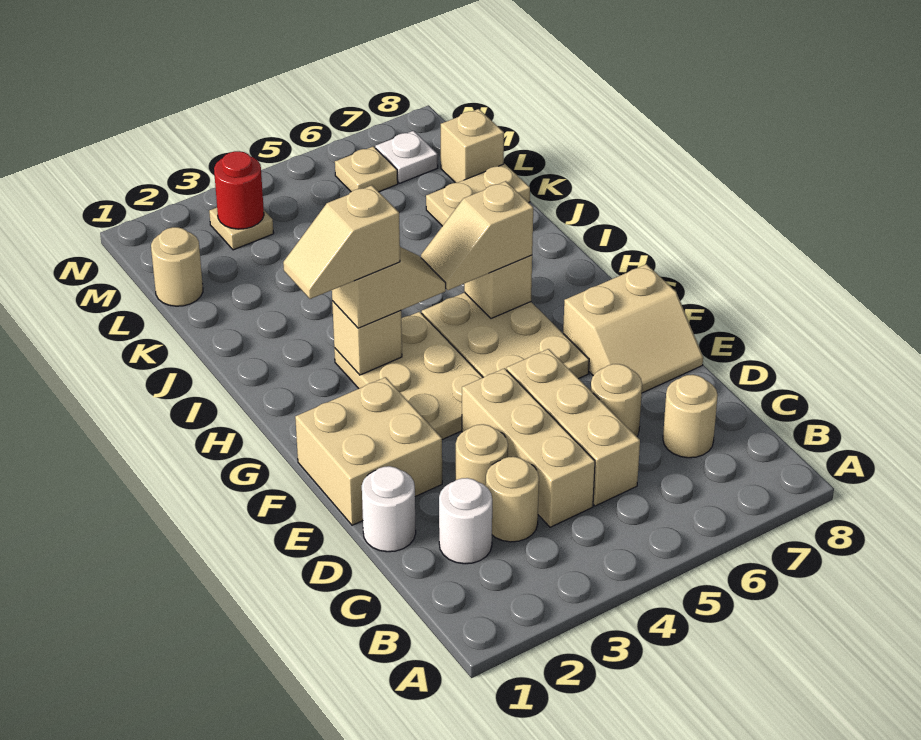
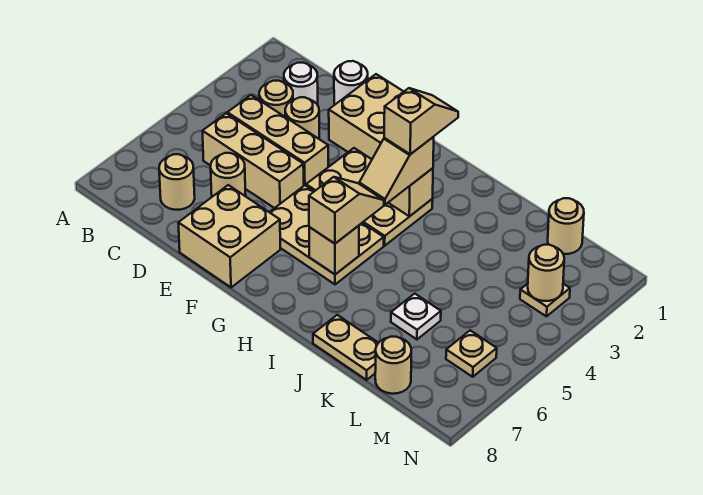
tan 2x2 slope [563,264,703,393] -> tan 2x2 brick [178,185,280,287]
tan 1x2 plate [426,164,530,226] -> tan 1x2 plate turned to [313,315,378,380]
tan 1x1 brick [441,109,504,183] -> tan 1x1 round brick [375,337,411,394]
red 1x1 round brick [214,151,264,229] -> tan 1x1 round brick [528,245,564,301]
white 1x1 plate [375,131,438,183] -> white 1x1 plate moved to [391,294,441,339]

